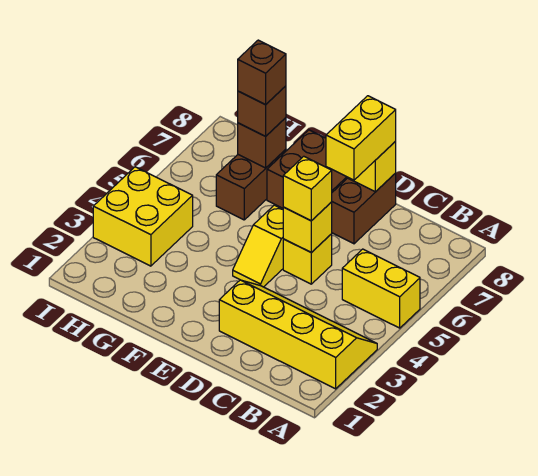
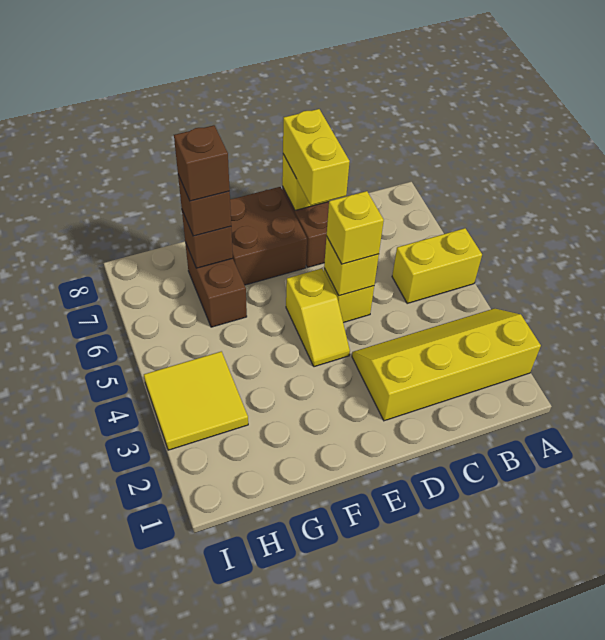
yellow 2x2 brick [93,167,193,266] -> yellow 2x2 tile [144,351,248,450]

